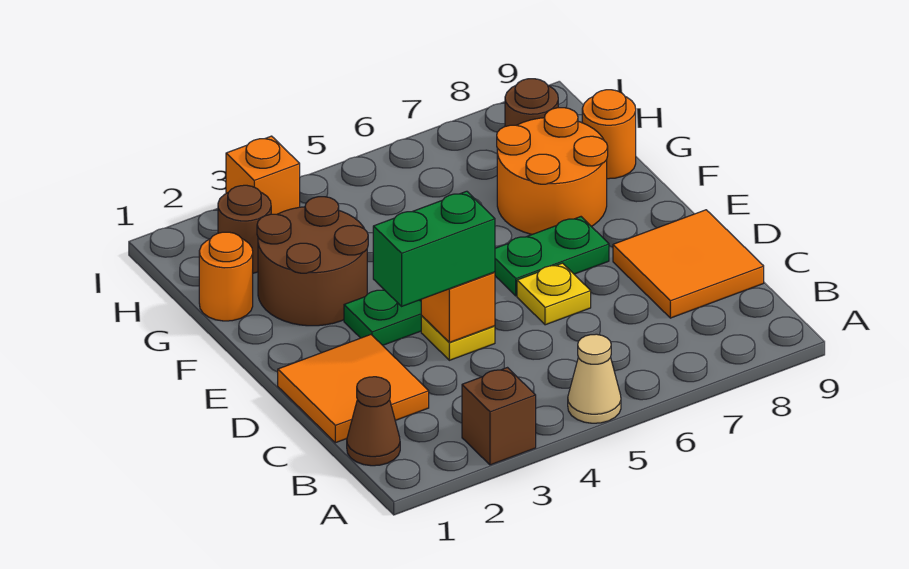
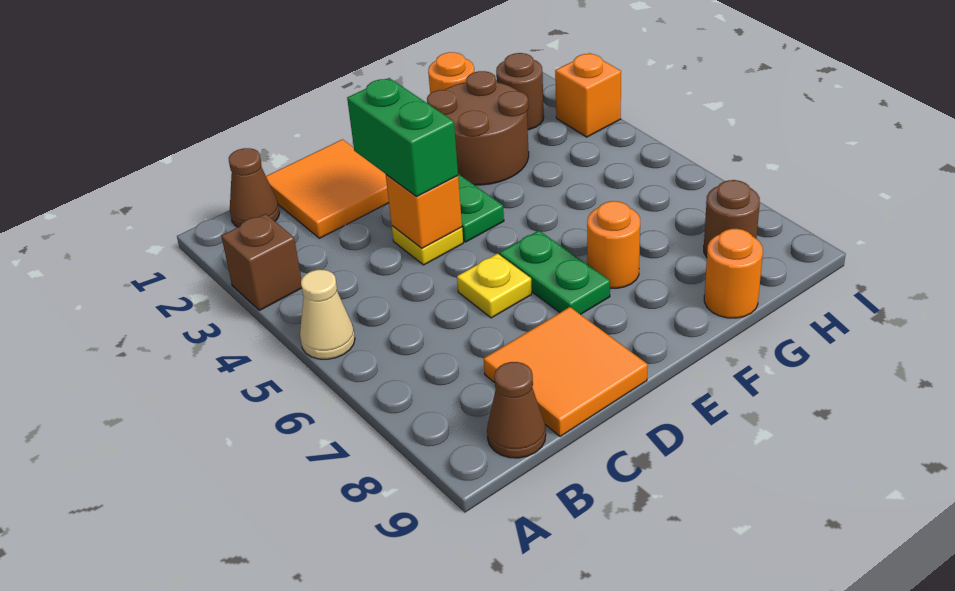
none -> brown 1x1 cone [487,362,546,458]
orange 2x2 round brick [497,108,608,234] -> orange 1x1 round brick [587,201,640,288]

